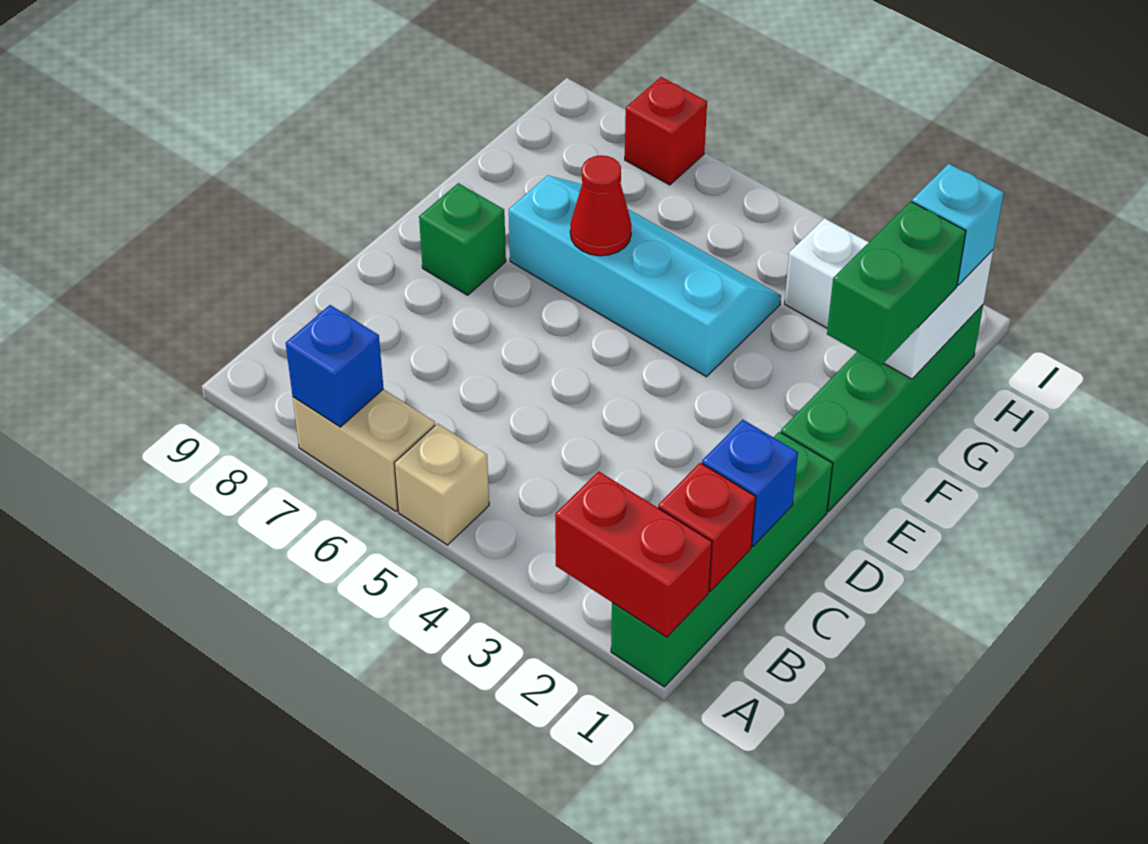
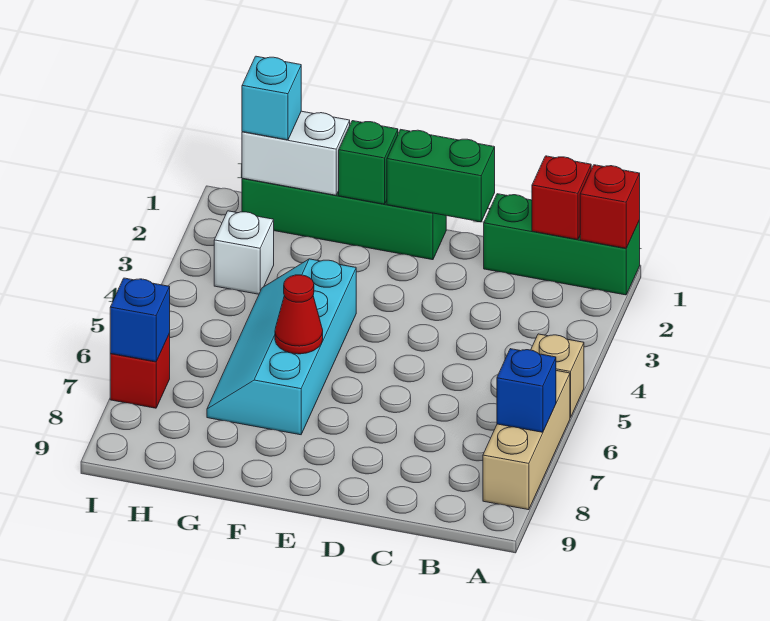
green 1x4 brick [611,432,833,687] -> green 1x3 brick [484,194,640,295]
red 1x2 brick [555,471,712,637] -> red 1x1 brick [580,165,640,248]
tan 1x2 brick [293,389,435,511] -> tan 1x3 brick [483,371,570,510]
blue 1x1 brick [702,420,798,546] -> blue 1x1 brick moved to [110,278,170,362]
green 1x1 brick [419,183,506,295] -> green 1x1 brick moved to [339,121,398,204]
green 1x2 brick [827,201,966,365] -> green 1x2 brick moved to [387,129,495,222]

